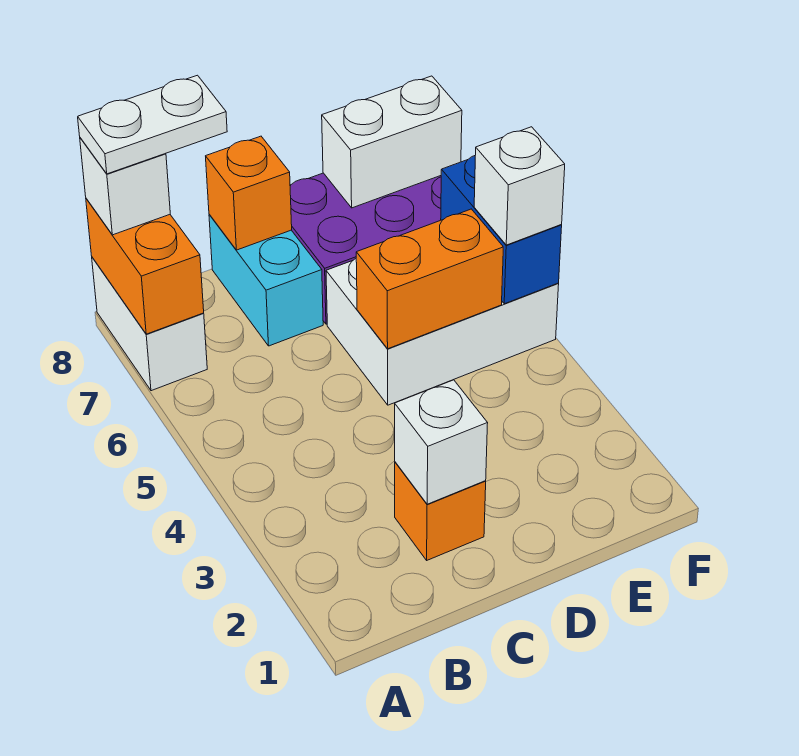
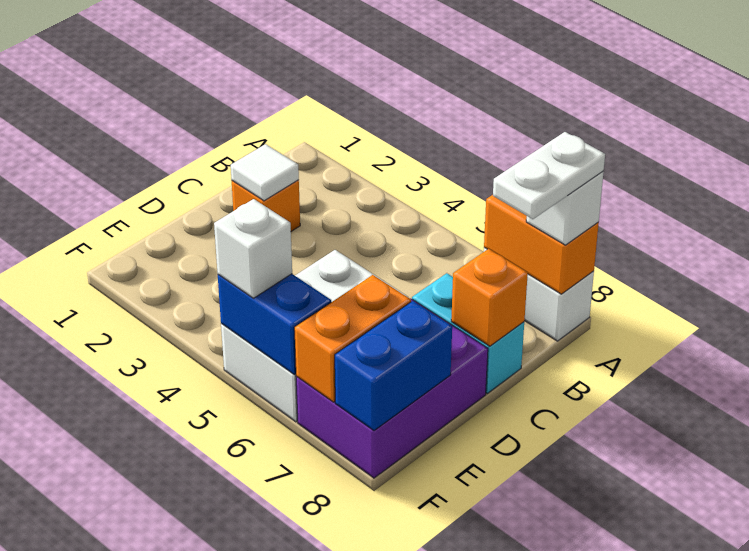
white 1x1 brick [395,380,488,504] -> white 1x1 tile [231,144,299,201]
orange 1x2 brick [356,209,503,349] -> orange 1x2 brick moved to [294,275,411,402]
white 1x2 brick [322,76,462,208] -> blue 1x2 brick [335,301,452,430]

